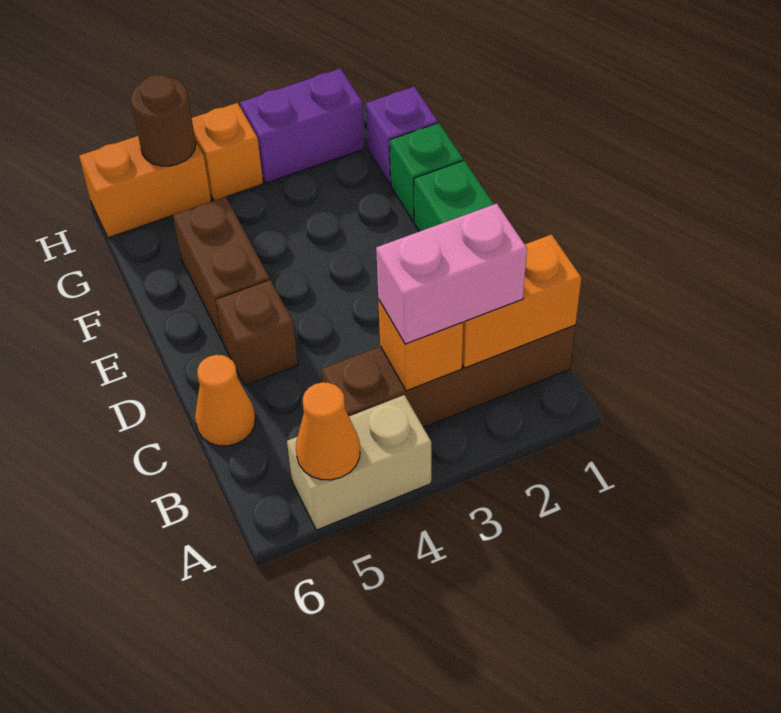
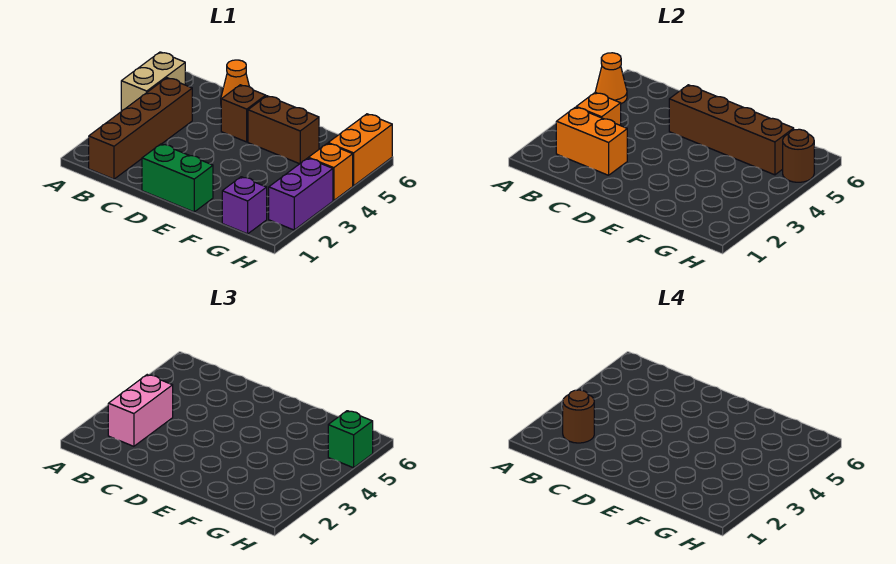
orange 1x2 brick [462,235,581,368] -> orange 1x2 brick turned to [556,107,627,175]
none -> brown 1x1 round brick [563,390,594,443]
none -> brown 1x4 brick [669,85,794,175]
green 1x1 brick [390,123,463,222] -> green 1x1 brick moved to [328,411,373,468]

